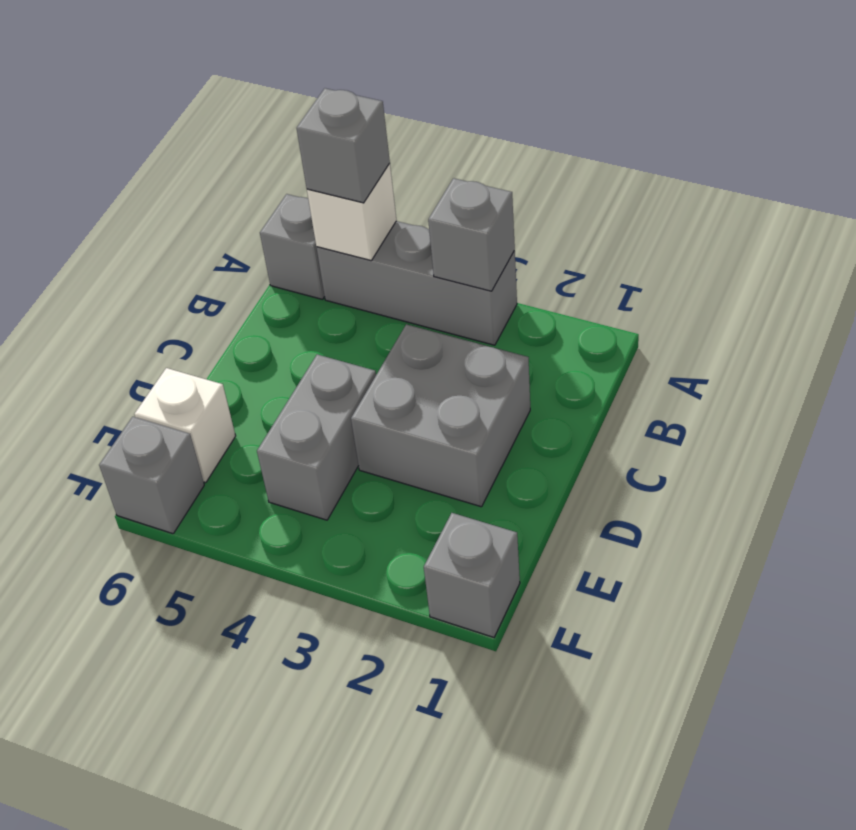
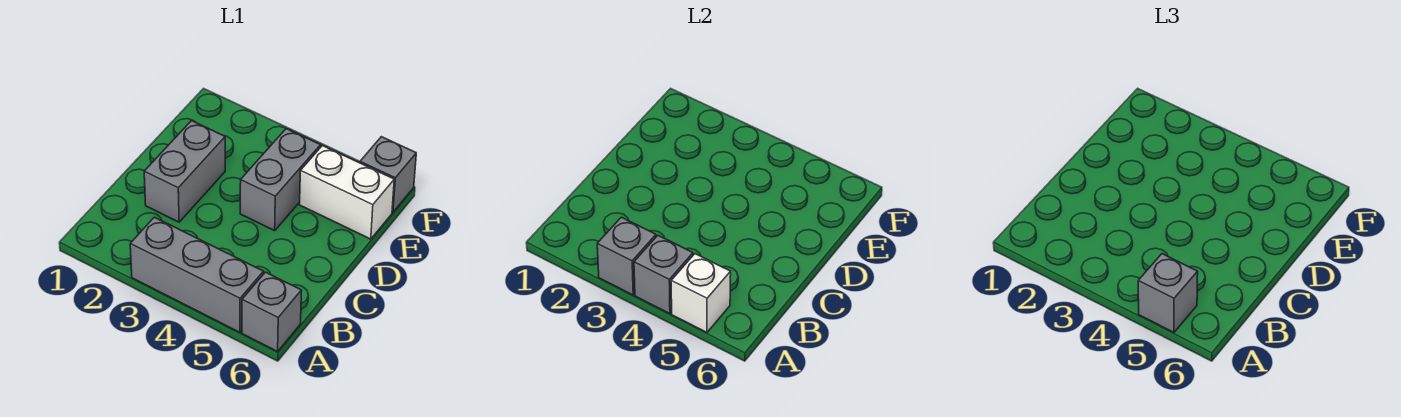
grey 2x2 brick [351,324,530,507] -> grey 1x2 brick [144,121,225,222]
white 1x1 brick [134,368,236,483] -> white 1x2 brick [300,146,394,239]
grey 1x1 brick [424,513,520,637] -> grey 1x1 brick moved to [634,236,693,314]

